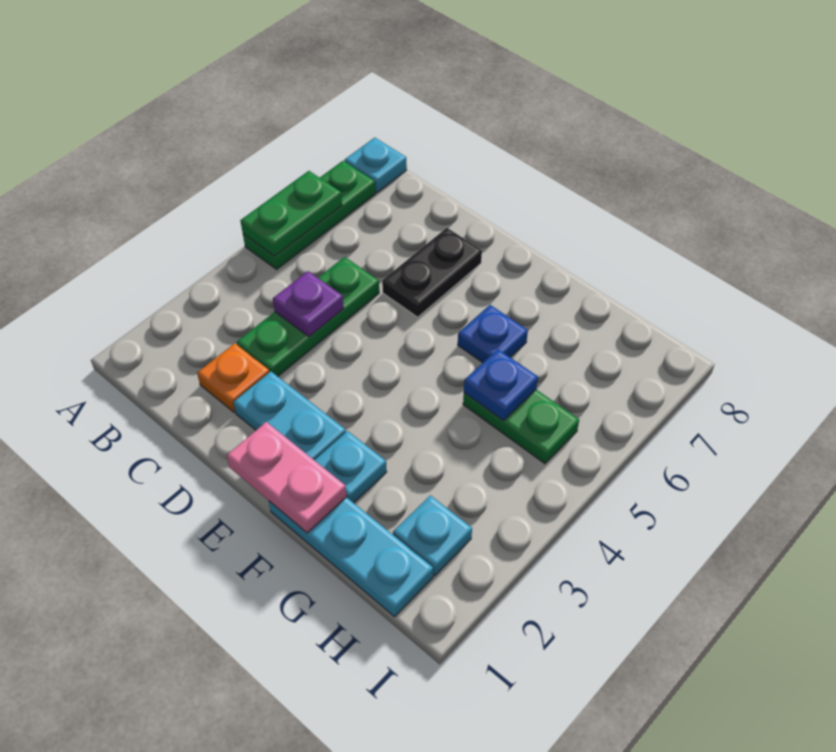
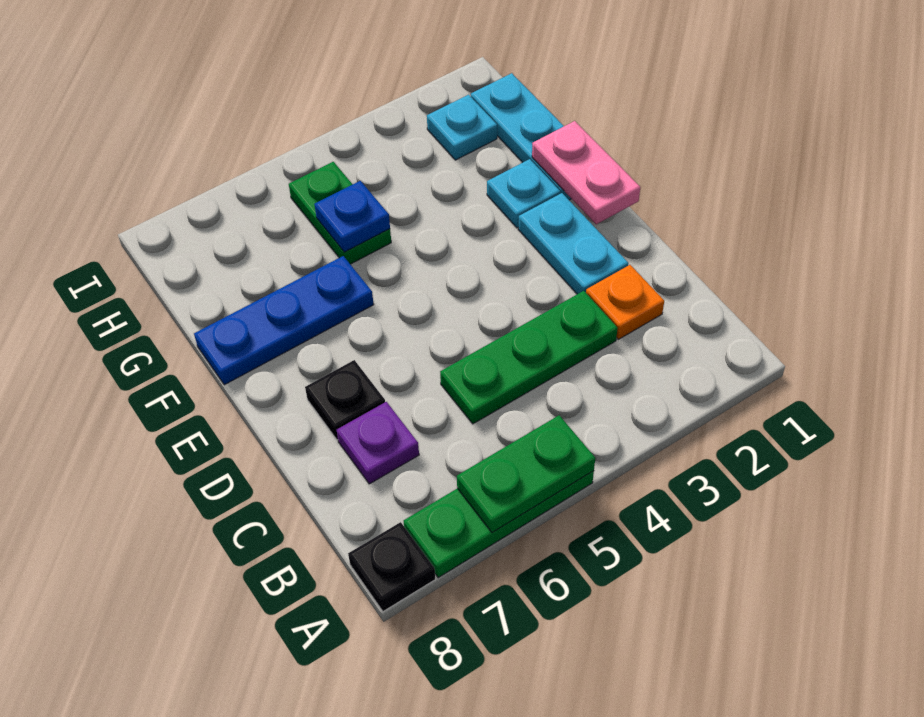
cyan 1x1 plate [345,138,407,193] -> black 1x1 plate [348,522,435,611]
purple 1x1 plate [273,271,344,337] -> purple 1x1 plate moved to [337,402,419,484]
black 1x2 plate [382,228,482,317] -> black 1x1 plate [305,360,385,440]
blue 1x1 plate [458,305,528,363] -> blue 1x3 plate [194,256,374,385]

